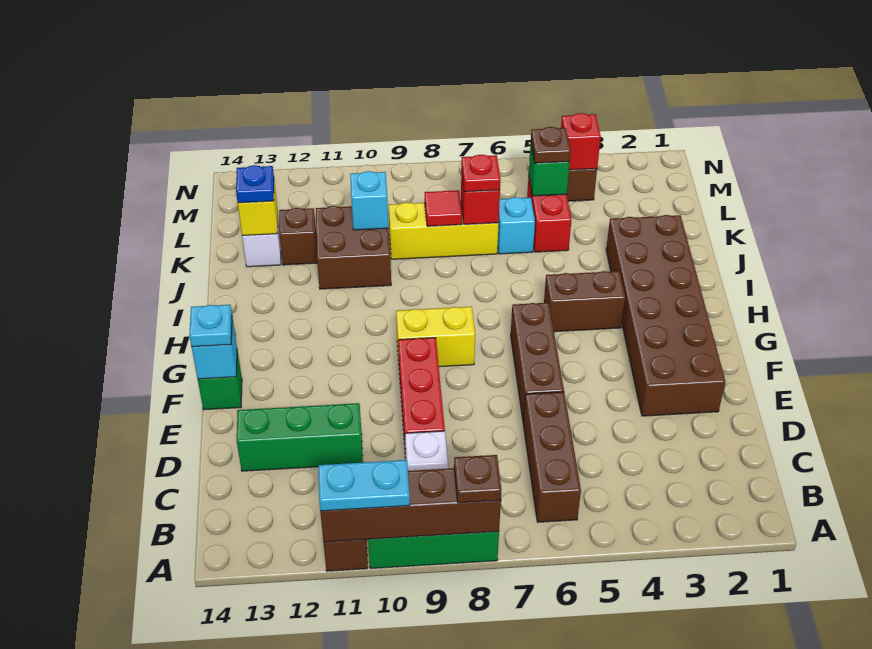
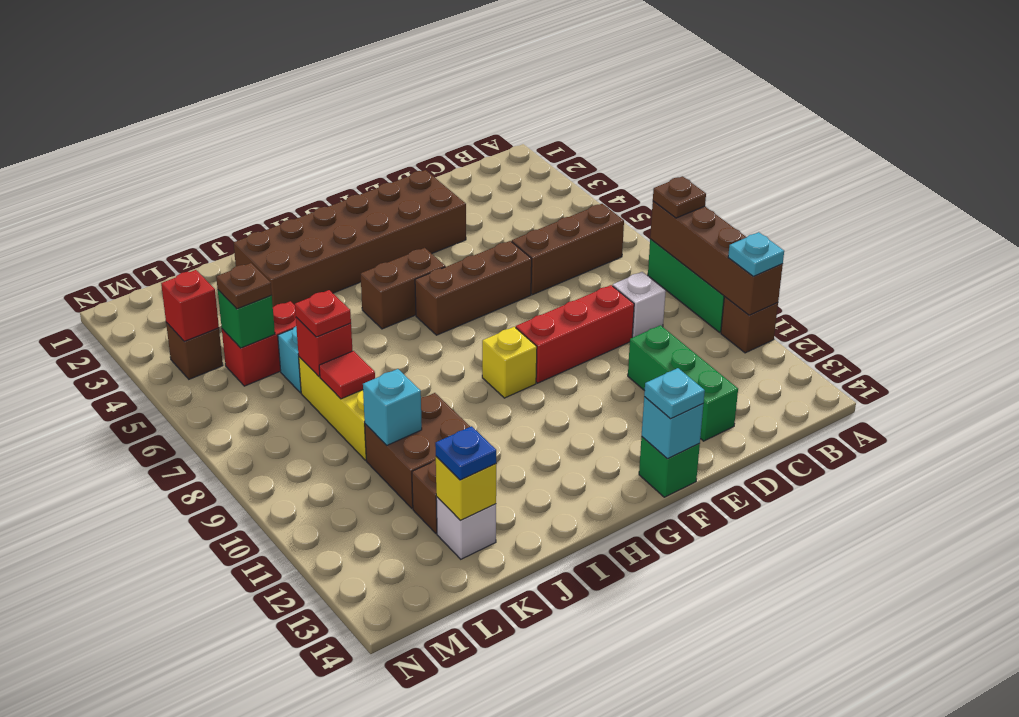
cyan 1x2 plate [318,460,410,511] -> cyan 1x1 plate [728,232,784,277]
yellow 1x2 brick [396,307,475,367] -> yellow 1x1 brick [482,327,537,398]
brown 1x2 brick [544,271,625,332] -> brown 1x2 brick turned to [361,248,445,329]

